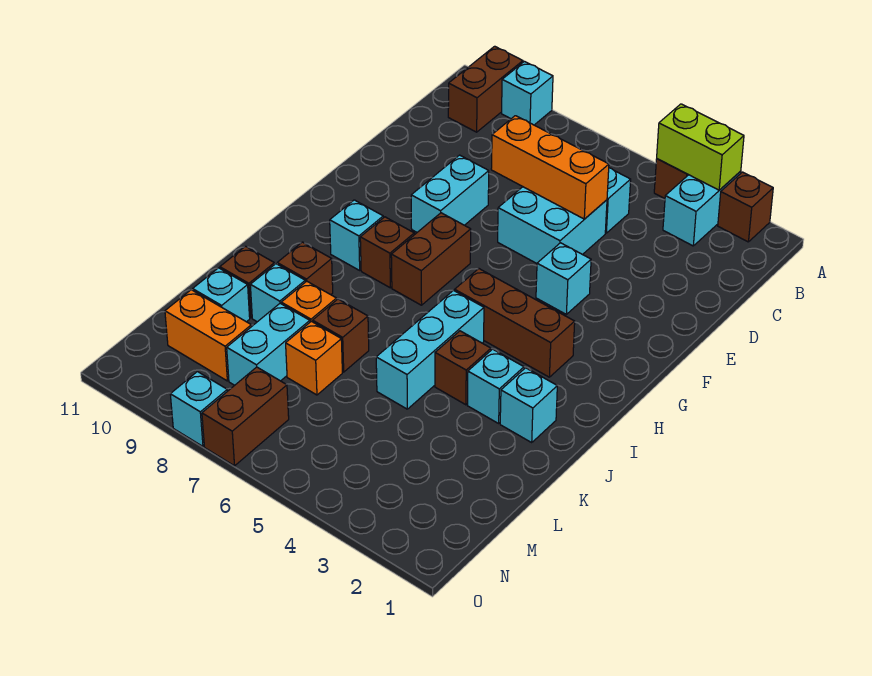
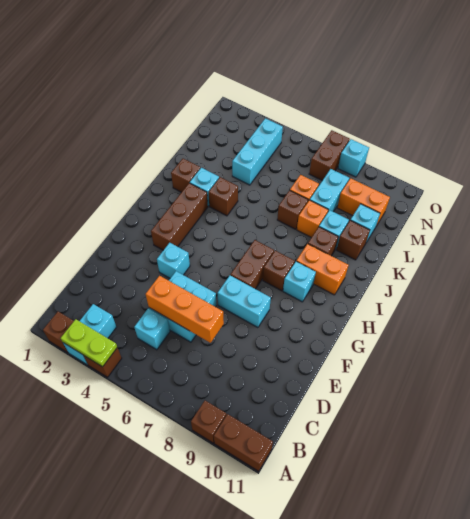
lime 1x2 brick [657,104,744,190] -> lime 1x2 plate [61,319,117,367]
cyan 1x1 brick [502,61,553,125] -> brown 1x1 brick [191,401,226,443]
brown 1x2 brick [448,46,523,132] -> brown 1x2 brick turned to [214,414,273,471]
cyan 1x2 brick [411,155,489,232] -> cyan 1x2 brick turned to [217,276,271,328]
brown 1x3 brick [455,269,575,377] -> brown 1x3 brick turned to [151,183,208,250]
cyan 1x3 brick [376,291,484,409] -> cyan 1x3 brick moved to [232,118,283,185]
none -> orange 1x2 brick [296,244,348,295]
cyan 1x1 brick [500,368,557,442] -> brown 1x1 brick [171,159,200,192]

